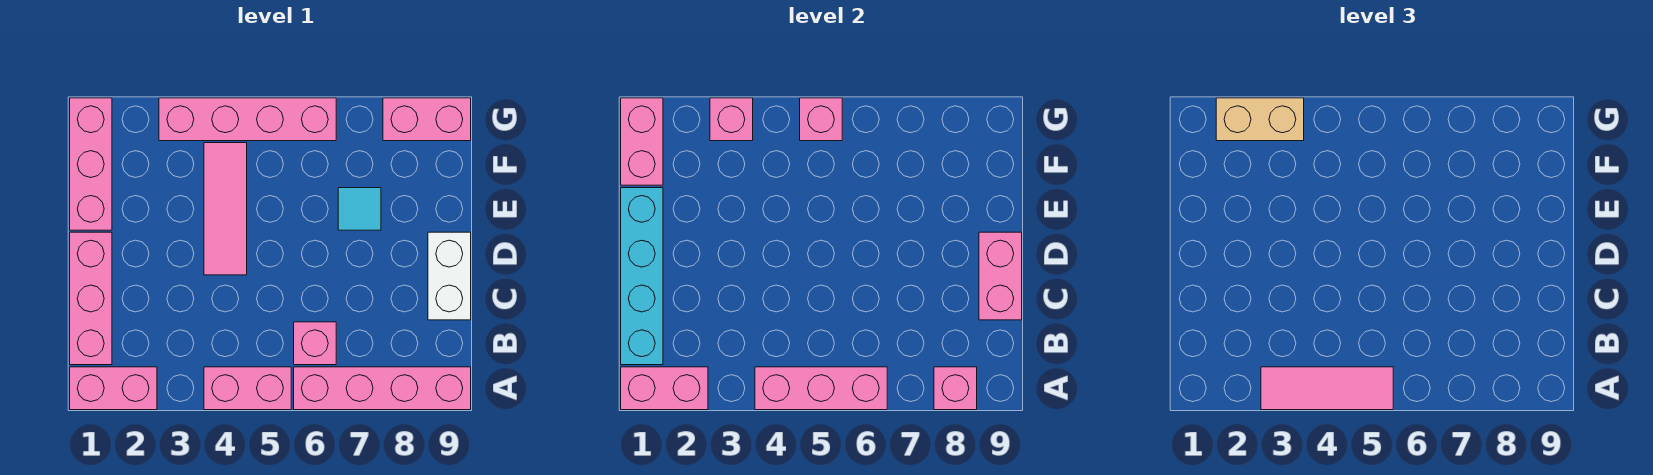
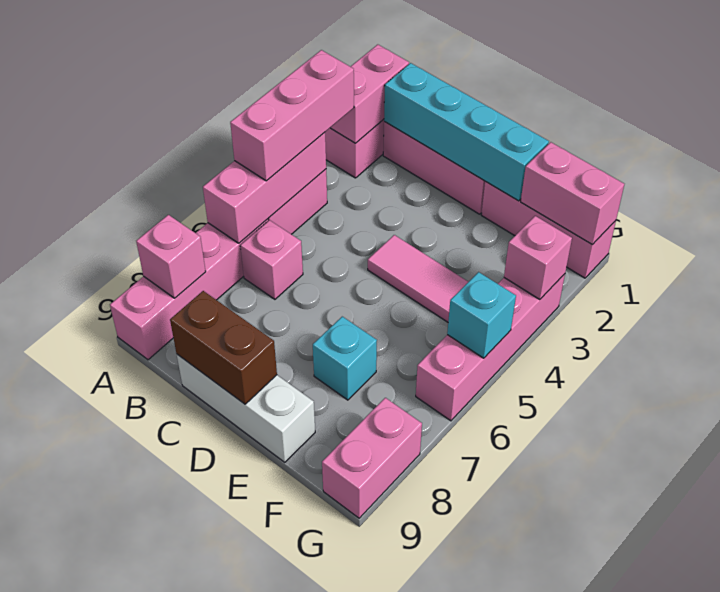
pink 1x3 tile [1261,367,1393,410] -> pink 1x3 brick [230,50,354,181]
white 1x2 brick [428,232,471,320] -> white 1x3 brick [177,354,315,462]
pink 1x2 brick [979,232,1022,320] -> brown 1x2 brick [170,291,277,404]
cyan 1x1 tile [338,188,381,230] -> cyan 1x1 brick [313,317,377,400]
tan 1x2 brick [1216,98,1304,141] -> none
pink 1x1 brick [800,98,842,141] -> cyan 1x1 brick [447,272,516,358]

